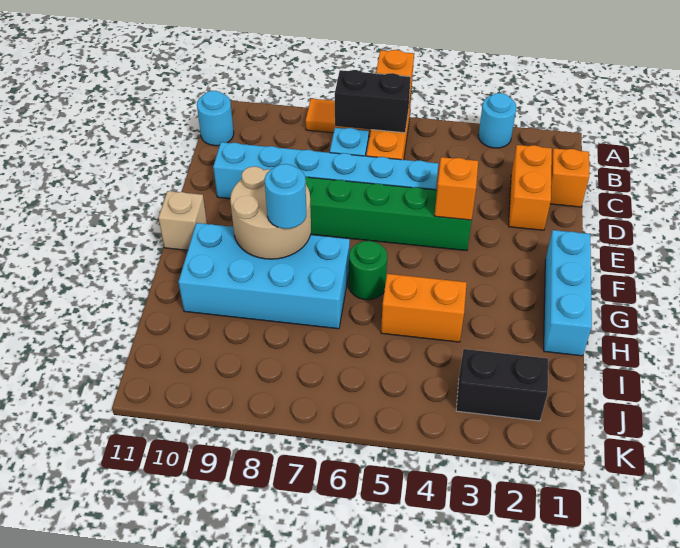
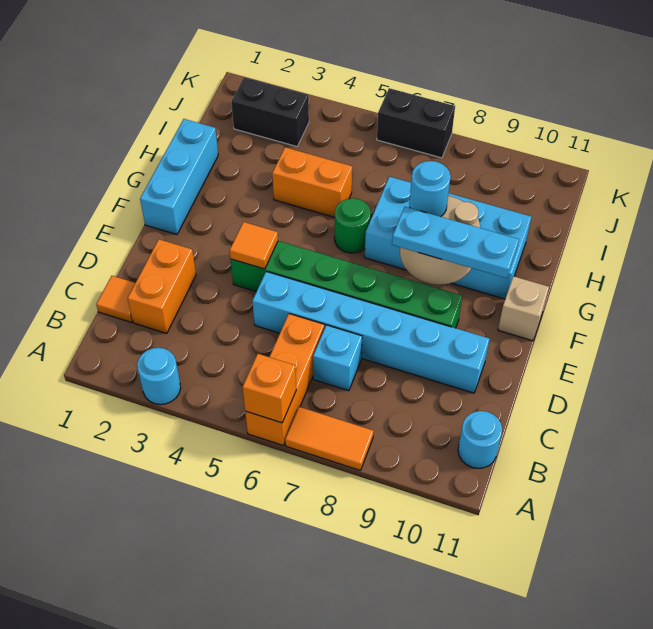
black 1x2 brick [335,70,411,133] -> black 1x2 brick moved to [377,88,455,158]
orange 1x1 brick [550,148,589,207] -> orange 1x1 tile [96,276,135,322]
orange 1x1 brick [435,157,478,220] -> orange 1x1 tile [230,222,278,269]
none -> cyan 1x3 plate [392,207,519,278]

